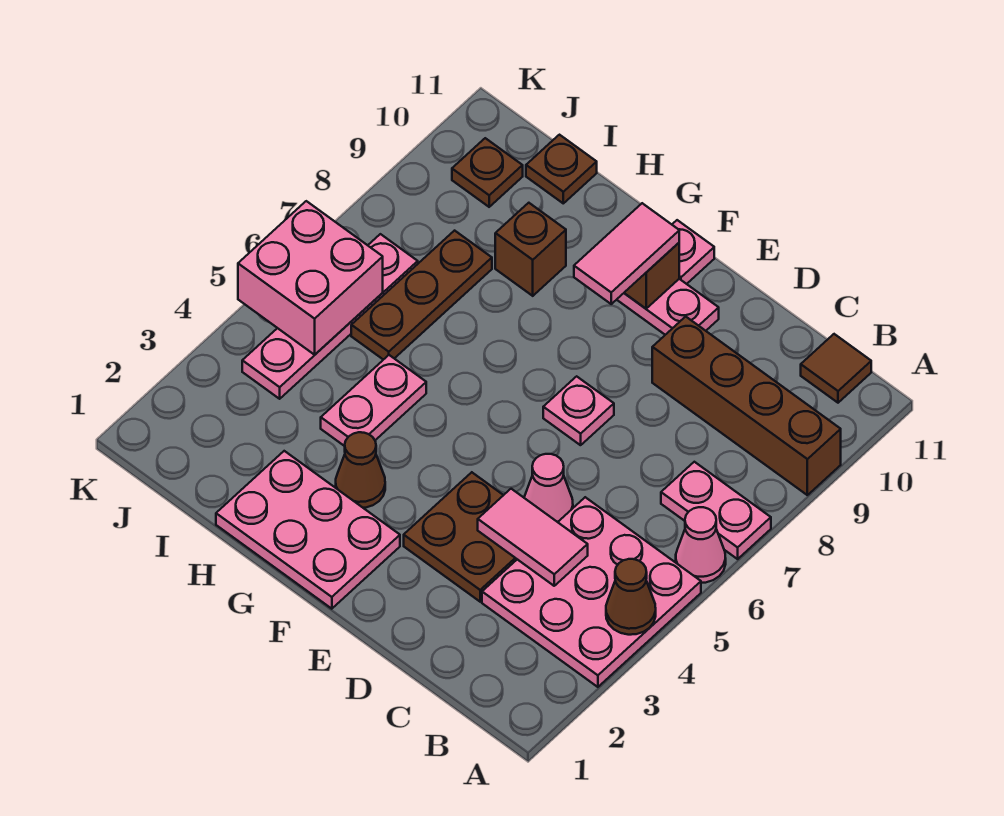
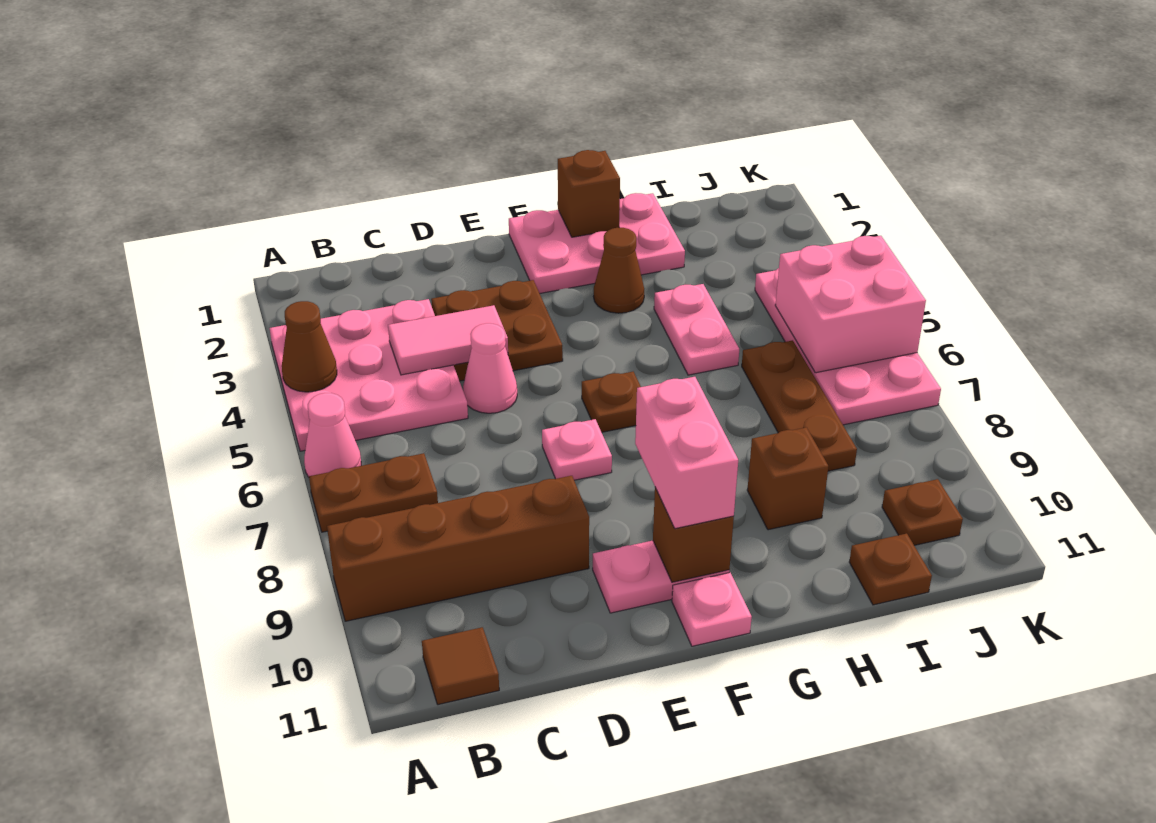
pink 1x2 plate [661,462,771,559] -> brown 1x2 plate [309,453,438,532]
none -> brown 1x1 plate [582,372,641,432]
pink 1x2 tile [574,203,679,304] -> pink 1x2 brick [635,377,738,529]
none -> brown 1x1 brick [558,150,620,237]
pink 1x4 plate [242,234,418,399] -> pink 2x4 plate [755,268,941,425]

